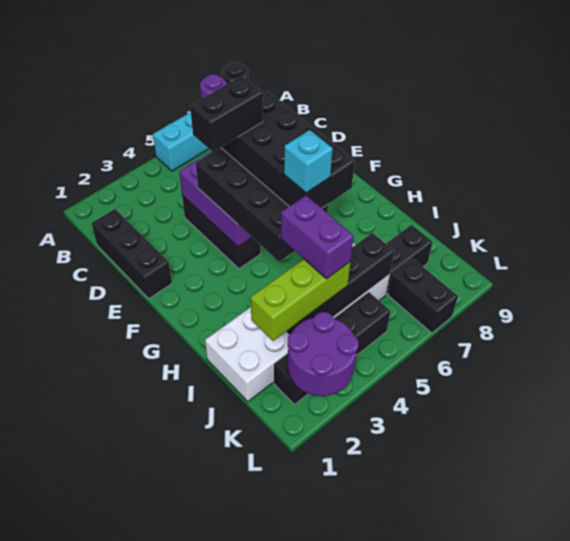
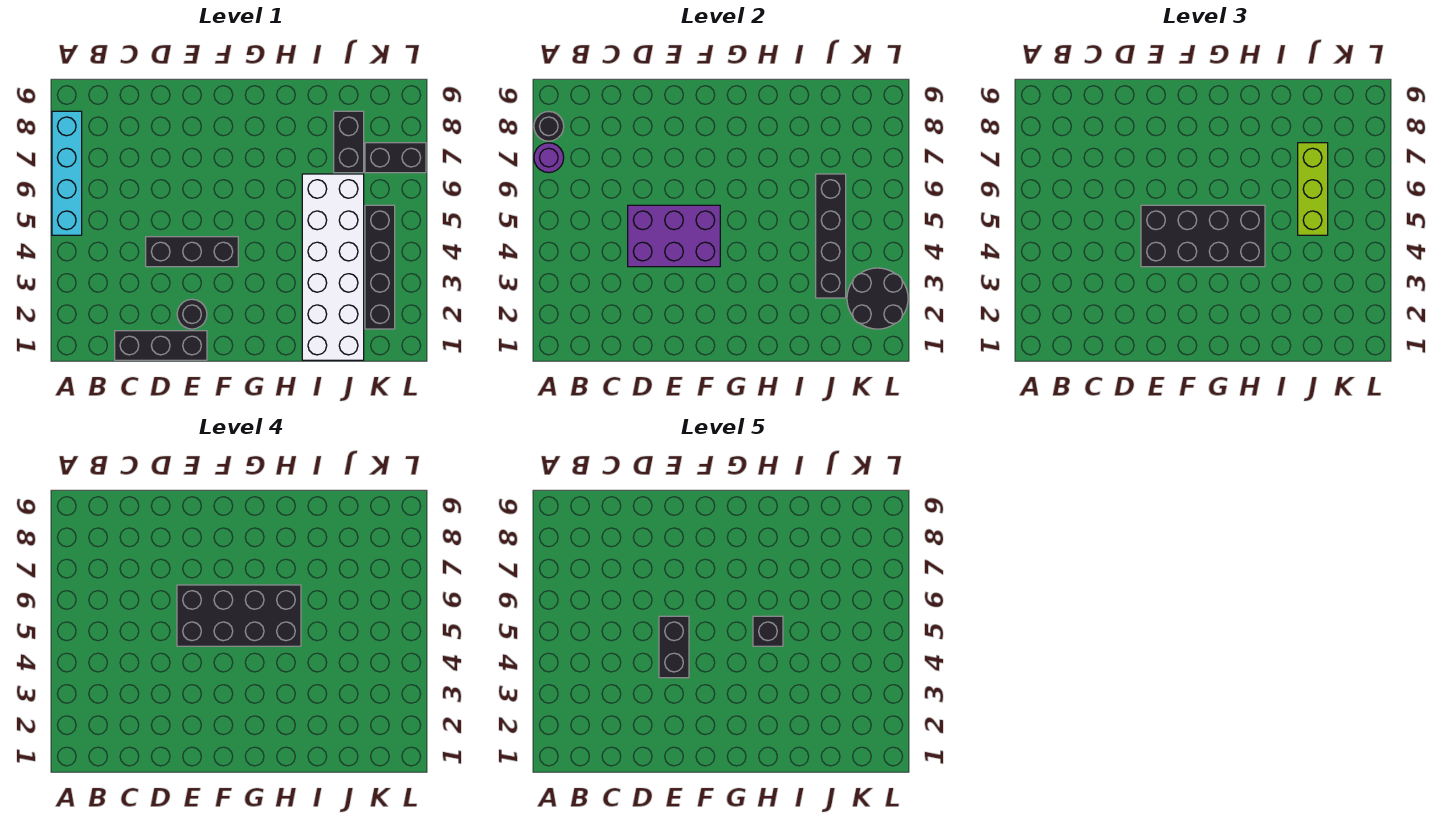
none -> black 1x1 round brick [177,299,207,329]
cyan 1x1 brick [284,130,333,193] -> black 1x1 brick [753,616,783,646]
purple 1x2 brick [281,196,354,279] -> none
lime 1x3 brick [251,259,351,341] -> lime 1x3 brick moved to [1298,143,1328,235]
purple 2x2 round brick [288,312,358,396] -> black 2x2 round brick [847,268,908,329]

